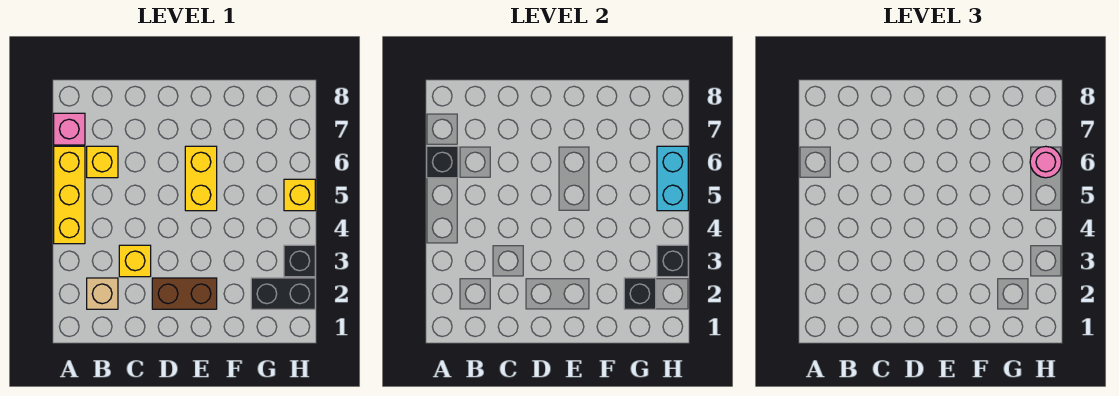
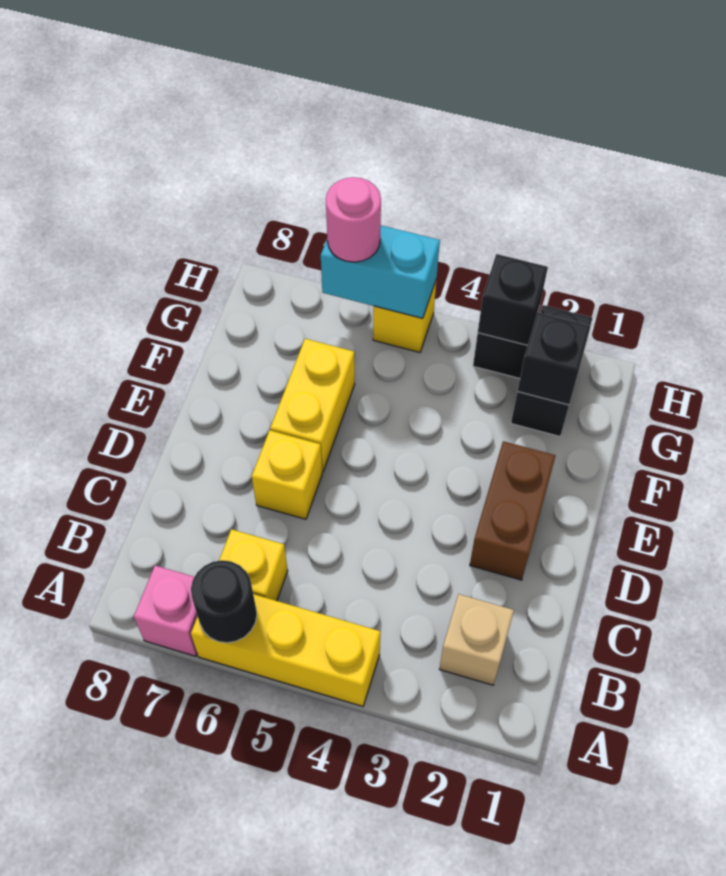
black 1x1 brick [427,146,458,178] -> black 1x1 round brick [191,560,257,643]
yellow 1x1 brick [119,245,151,277] -> yellow 1x1 brick moved to [252,430,322,519]
yellow 1x2 brick [185,146,217,211] -> yellow 1x2 brick turned to [270,339,355,472]

